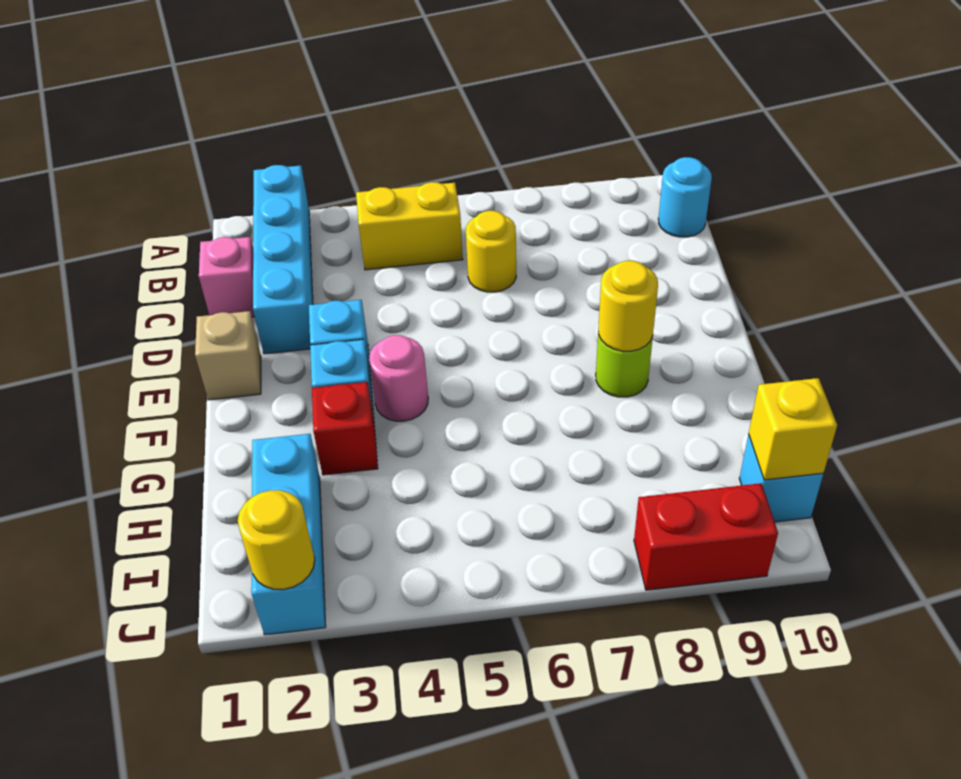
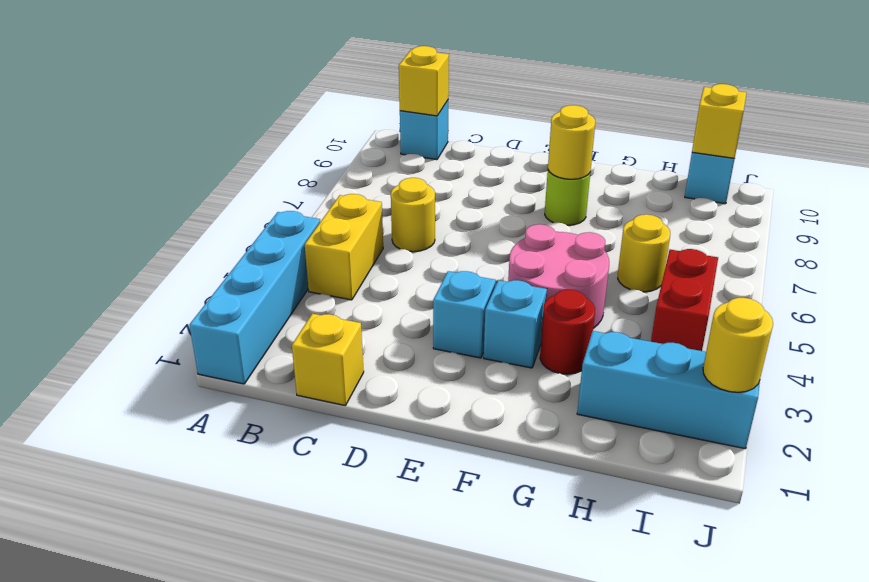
cyan 1x4 brick [253,165,313,354] -> cyan 1x4 brick turned to [189,211,320,384]
cyan 1x1 round brick [658,157,712,237] -> cyan 1x1 brick [400,100,448,160]
none -> yellow 1x1 brick [399,46,449,116]
pink 1x1 brick [199,237,255,317] -> yellow 1x1 brick [292,314,364,406]
tan 1x1 brick [195,311,261,400] -> none
pink 1x1 round brick [369,335,428,421] -> pink 2x2 round brick [508,224,609,328]
red 1x1 brick [312,382,378,475] -> red 1x1 round brick [540,290,595,374]
none -> yellow 1x1 round brick [618,214,670,292]
red 1x2 brick [634,483,778,590] -> red 1x2 brick moved to [651,249,718,351]

